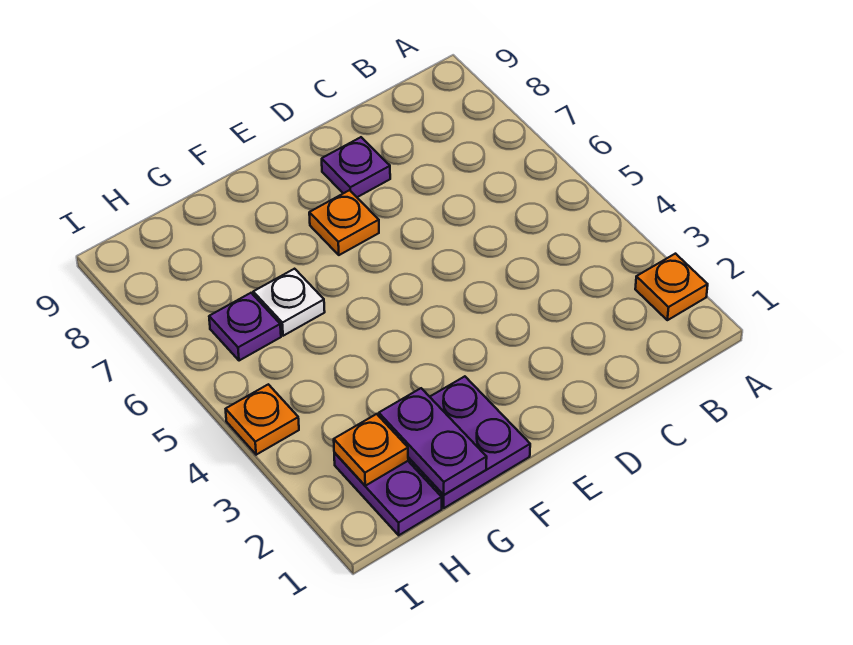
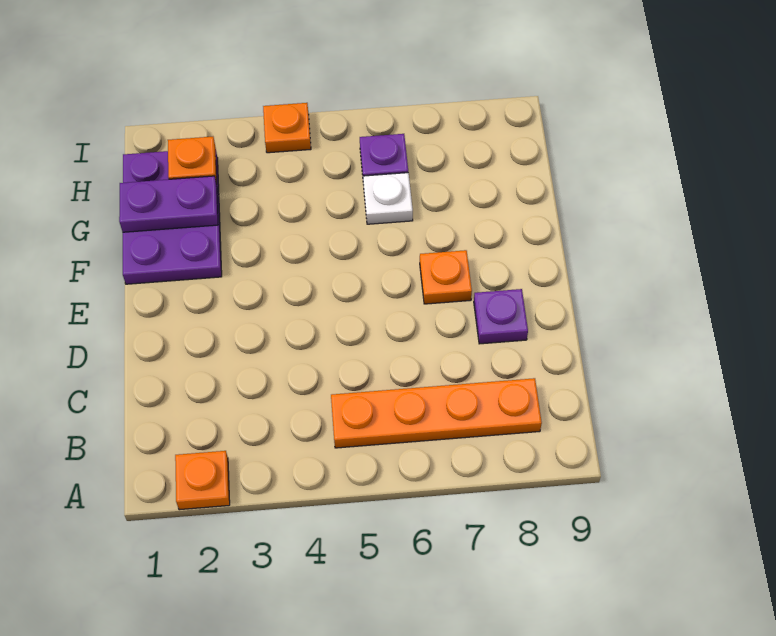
none -> orange 1x4 plate [331,378,542,448]

